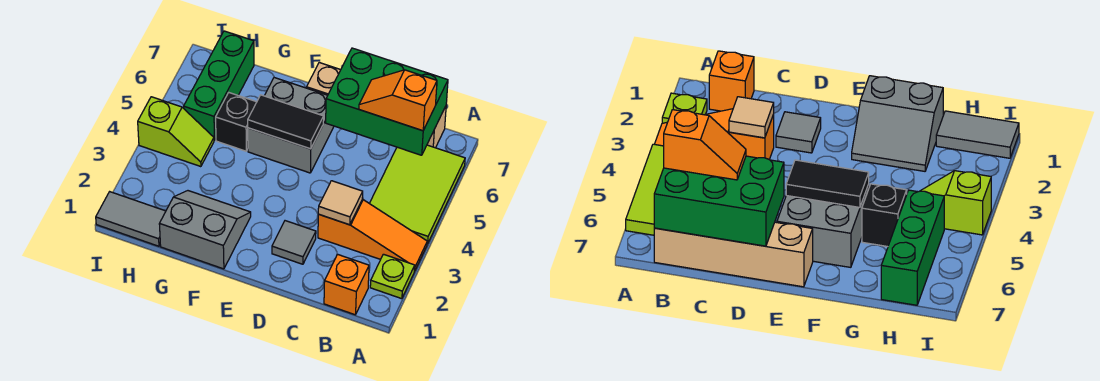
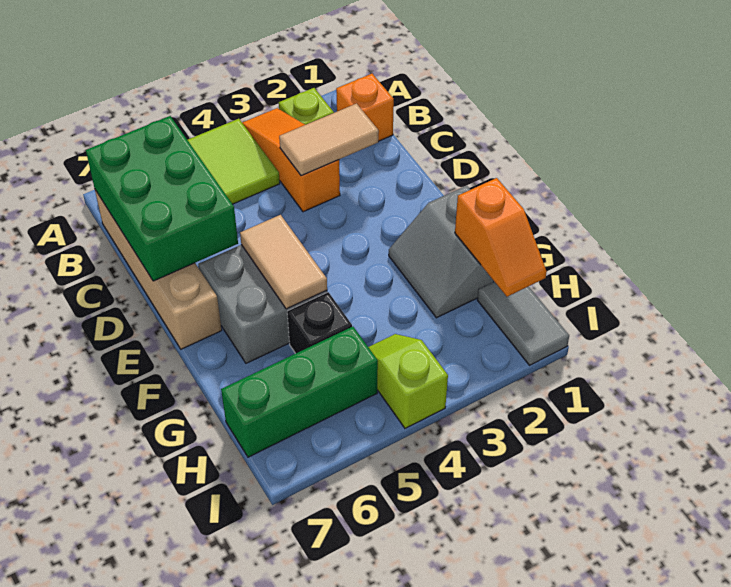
orange 1x2 slope [359,70,437,131] -> orange 1x2 slope moved to [455,178,547,297]
tan 1x1 tile [318,181,363,225] -> tan 1x2 tile [279,104,379,176]
grey 1x1 tile [272,221,316,264] -> none
black 1x2 tile [248,95,324,149] -> tan 1x2 tile [240,215,327,309]

